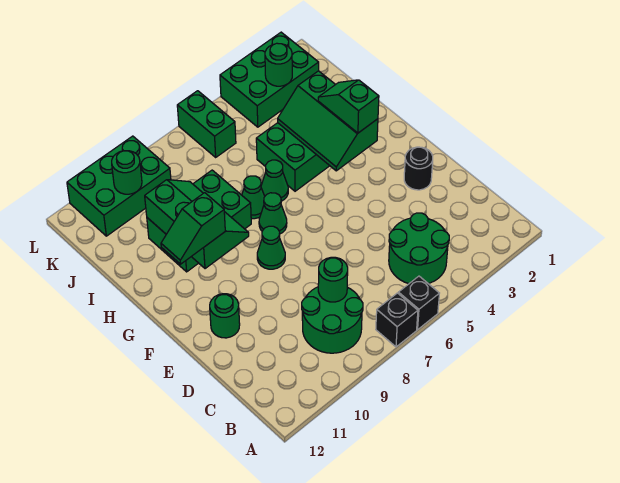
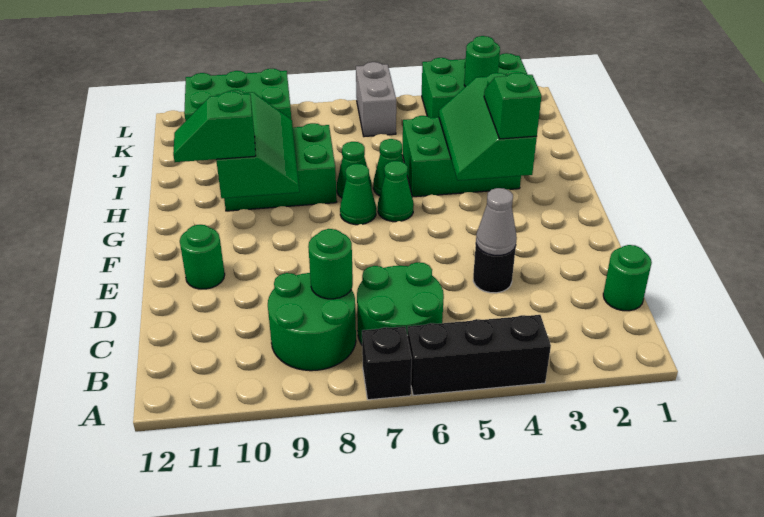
black 1x1 brick [398,276,439,330] -> black 1x3 brick [407,315,551,396]
green 2x2 round brick [389,213,449,284] -> green 2x2 round brick moved to [357,262,444,345]
none -> grey 1x1 cone [476,188,517,255]
black 1x1 round brick [404,147,433,190] -> black 1x1 round brick moved to [473,245,516,293]
green 1x1 cone [257,226,285,269] -> green 1x1 cone moved to [378,161,414,222]
green 1x2 brick [177,91,236,157] -> grey 1x2 brick [356,62,396,137]
green 1x1 round brick [112,151,142,194] -> green 1x1 round brick moved to [603,245,652,311]

